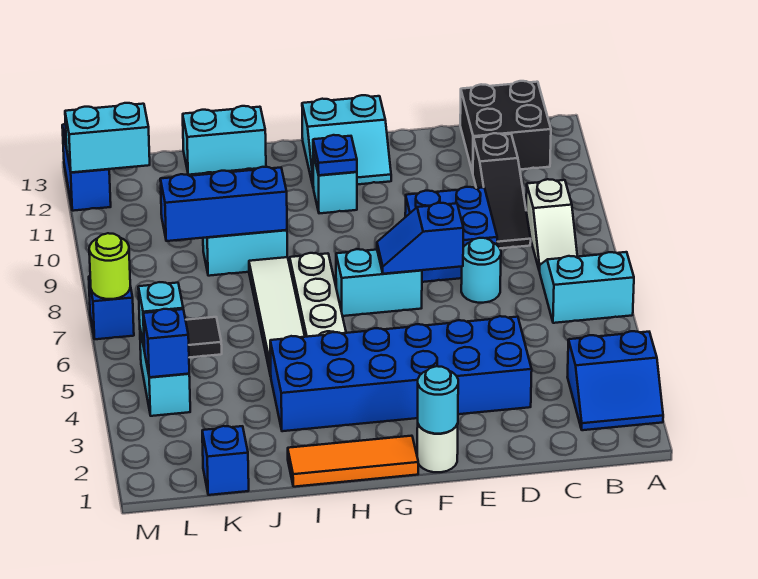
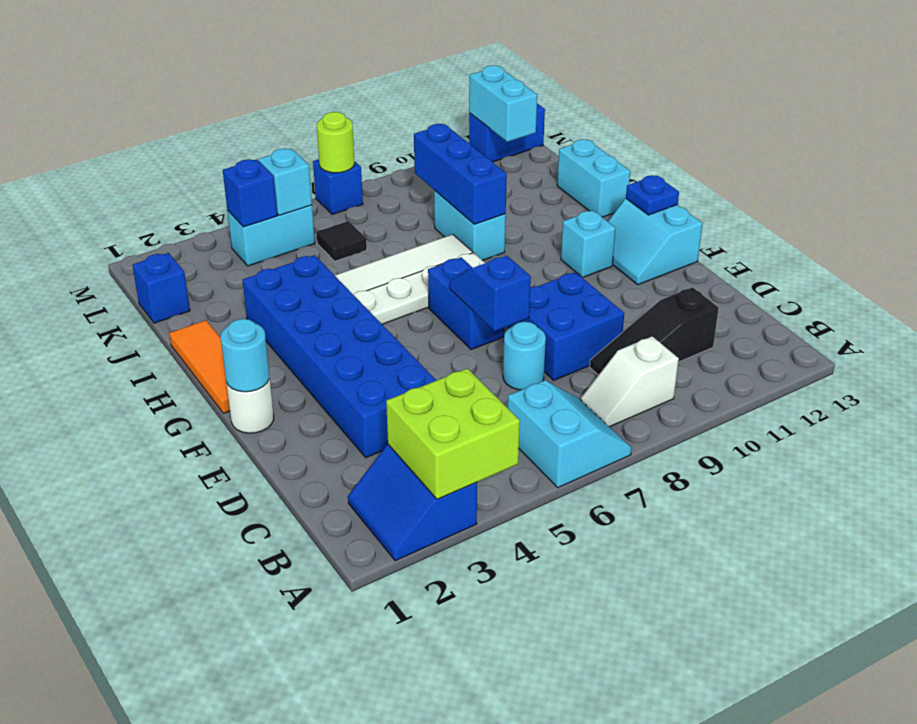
none -> lime 2x2 brick [386,368,520,499]
black 2x2 brick [460,81,551,173] -> none
cyan 1x2 brick [336,249,422,316] -> blue 1x2 brick [428,257,505,350]
blue 1x1 plate [313,135,357,175] -> blue 1x1 plate moved to [626,175,679,215]

